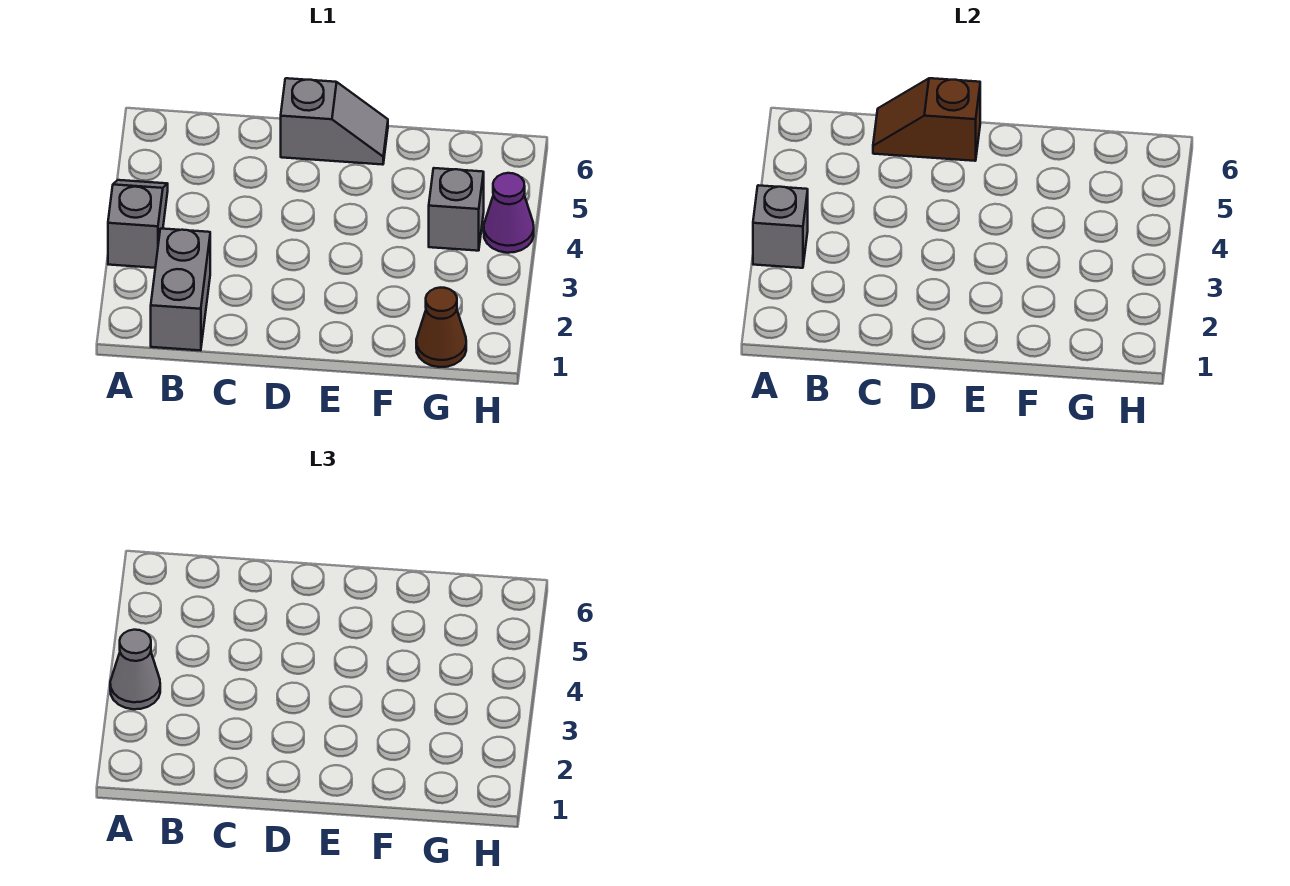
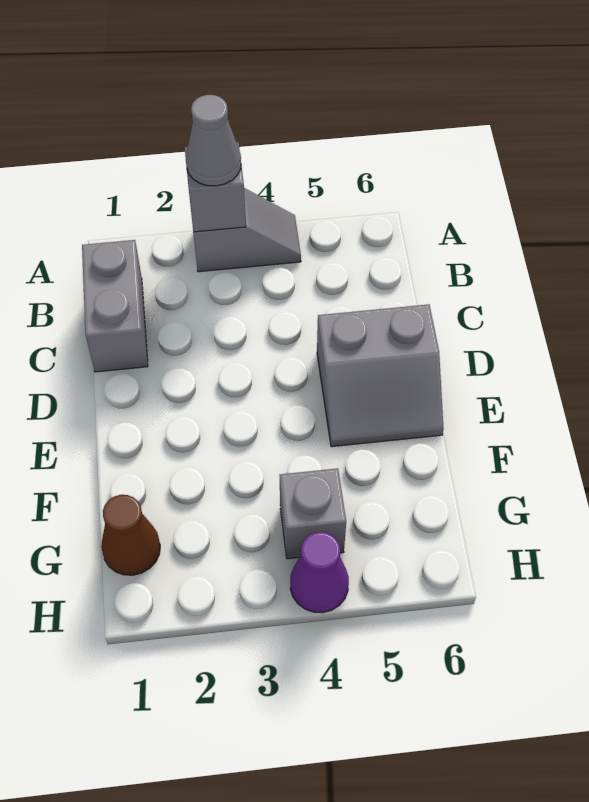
grey 1x2 brick [151,229,210,351] -> grey 1x2 brick turned to [82,240,148,372]
brown 1x2 slope [873,78,980,161] -> none
grey 1x2 slope [281,78,388,165] -> grey 2x2 slope [317,304,444,447]

